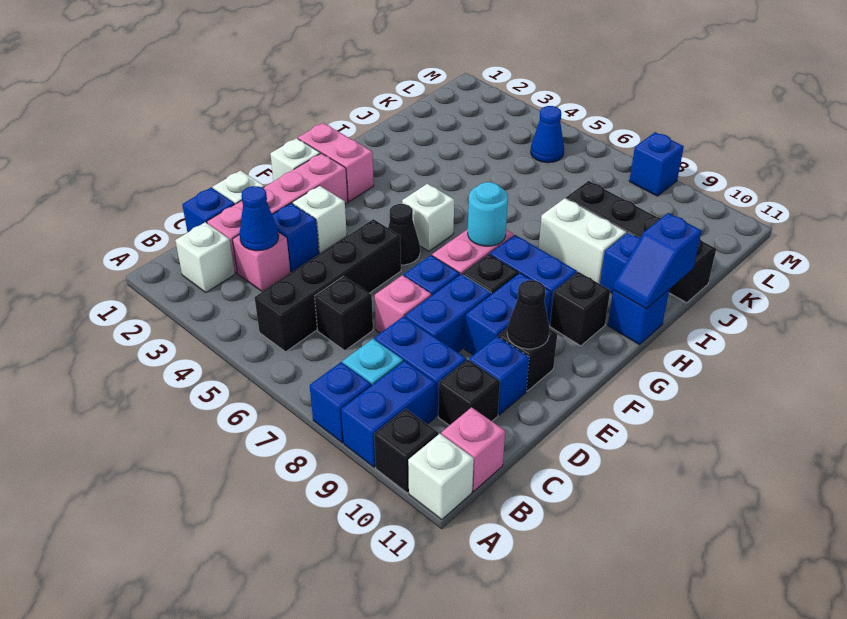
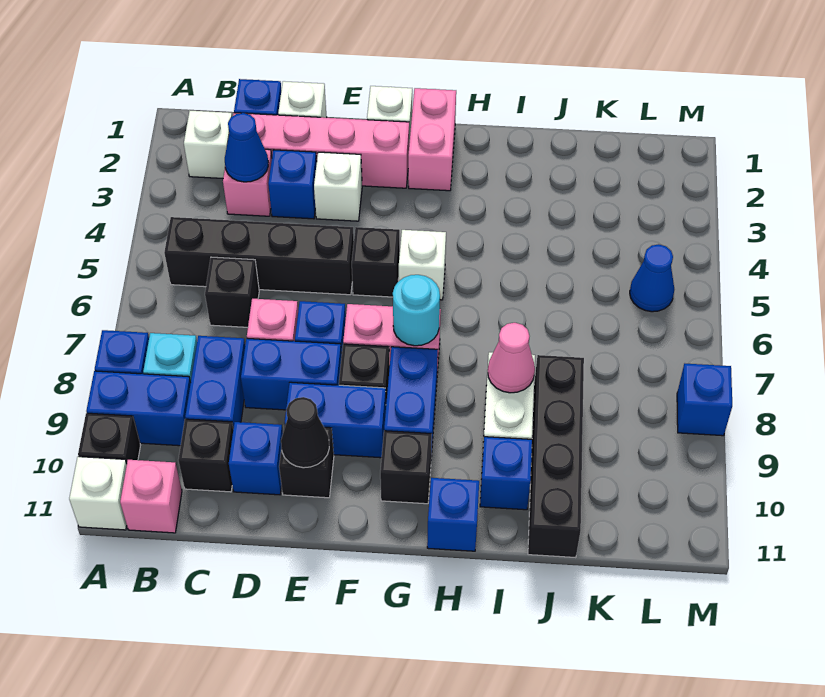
black 1x1 cone [388,204,420,265] -> black 1x1 brick [352,227,400,297]
blue 1x2 slope [613,213,702,309] -> none
none -> pink 1x1 cone [488,323,535,393]

